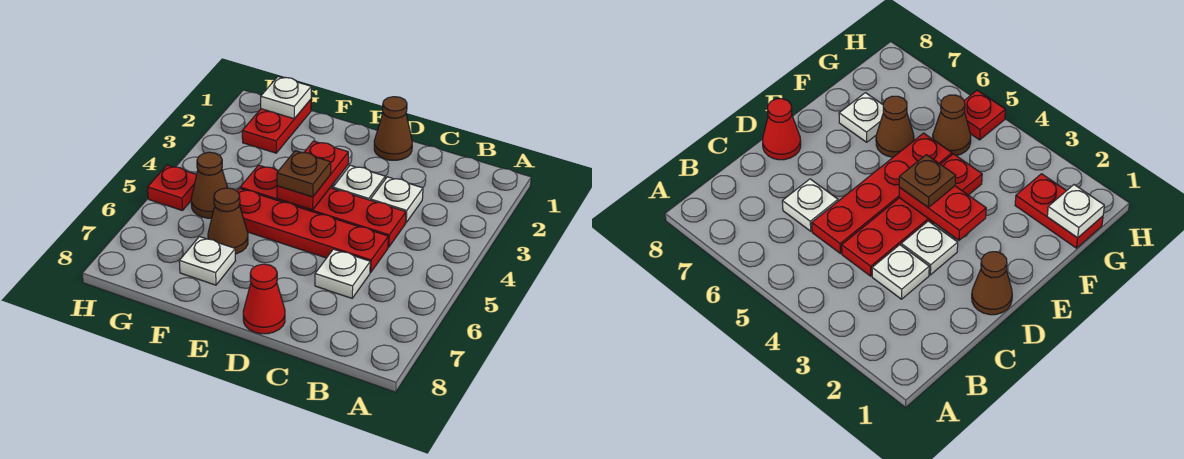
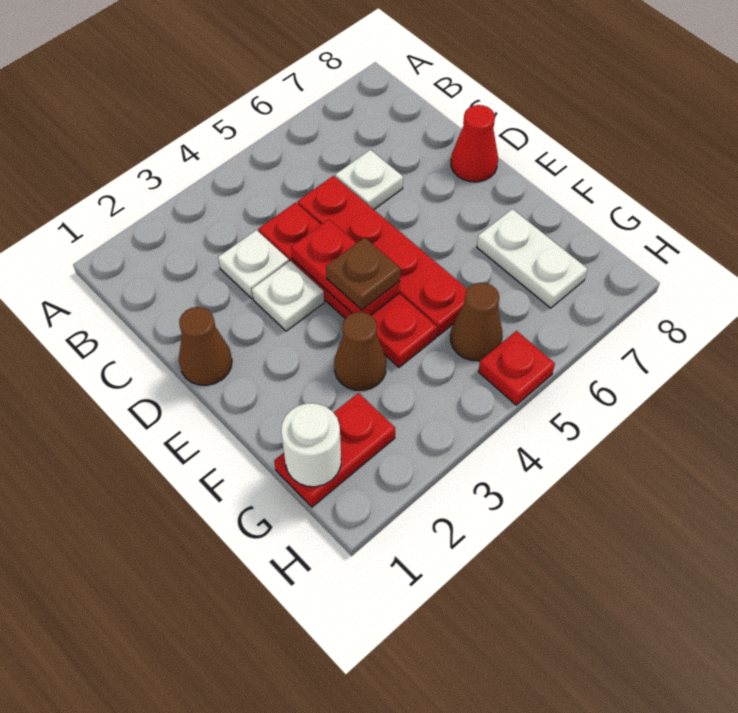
red 1x2 plate [277,141,348,210] -> red 1x2 plate turned to [291,220,400,315]
brown 1x1 cone [208,188,248,254] -> brown 1x1 cone moved to [334,312,386,390]
white 1x1 plate [179,237,235,285] -> white 1x2 plate [477,209,587,308]
white 1x1 plate [261,77,311,119] -> white 1x1 round brick [281,403,341,487]

